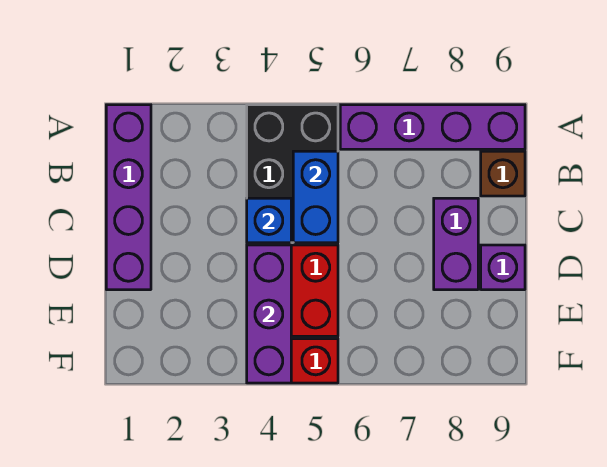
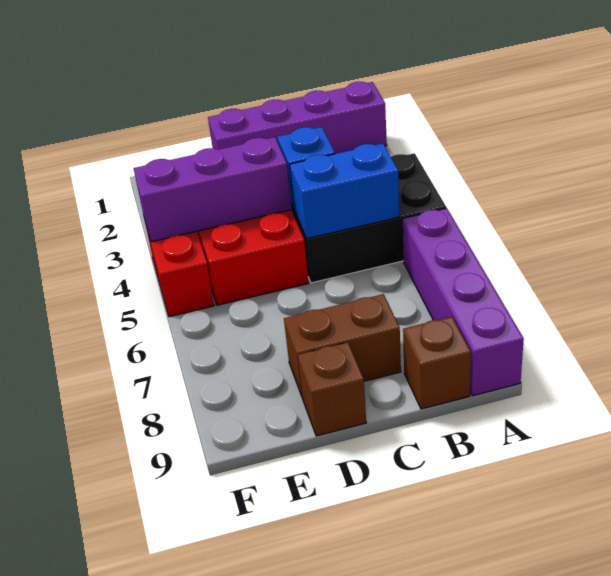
purple 1x2 brick [434,198,478,290] -> brown 1x2 brick [284,294,401,396]
purple 1x1 brick [481,245,525,290] -> brown 1x1 brick [298,342,366,436]

